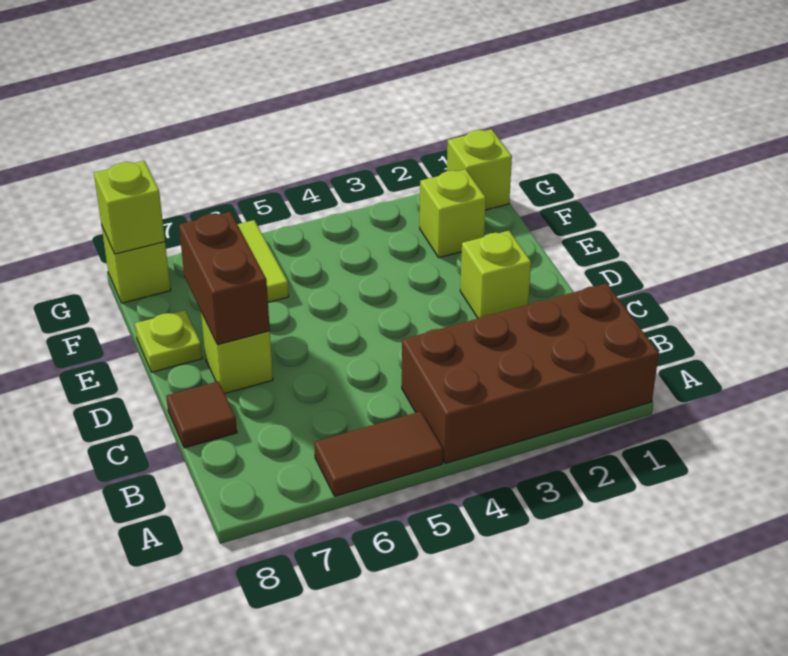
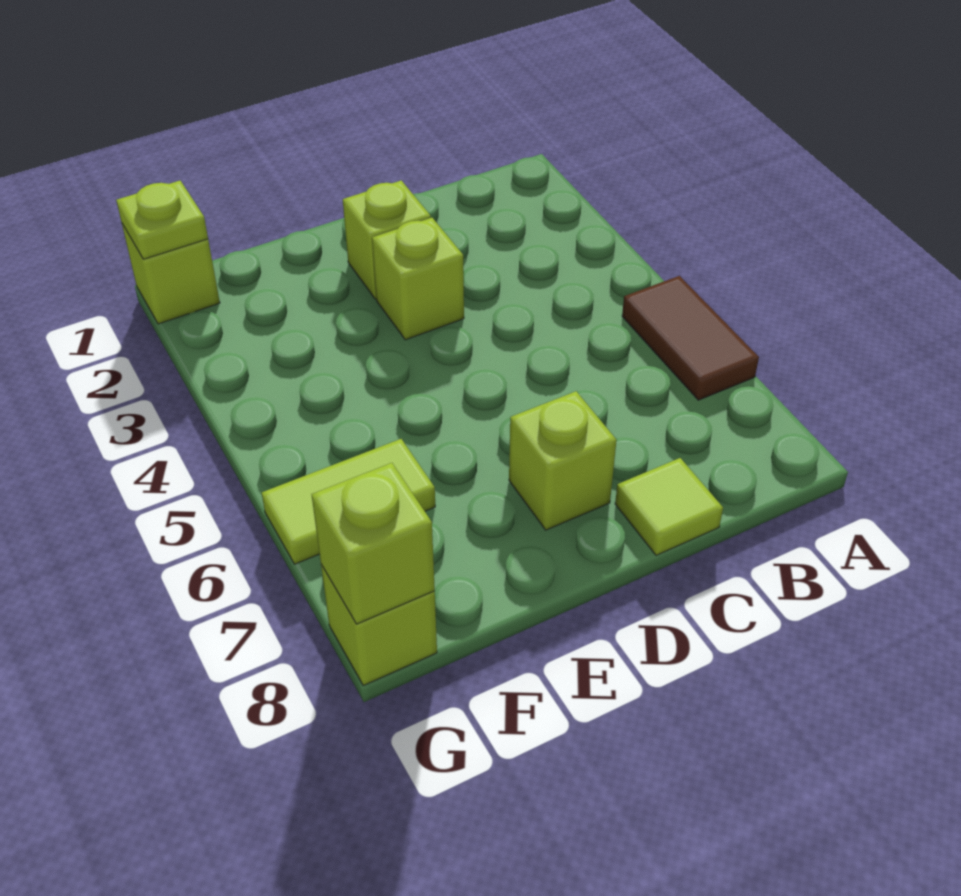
brown 2x4 brick [402,283,659,463] -> none
brown 1x1 tile [166,381,237,448] -> lime 1x1 tile [615,458,723,555]
brown 1x2 brick [179,212,270,345] -> none
lime 1x1 plate [135,310,202,372] -> lime 1x1 plate moved to [116,181,208,259]
lime 1x1 brick [420,169,486,258] -> lime 1x1 brick moved to [372,218,464,340]

